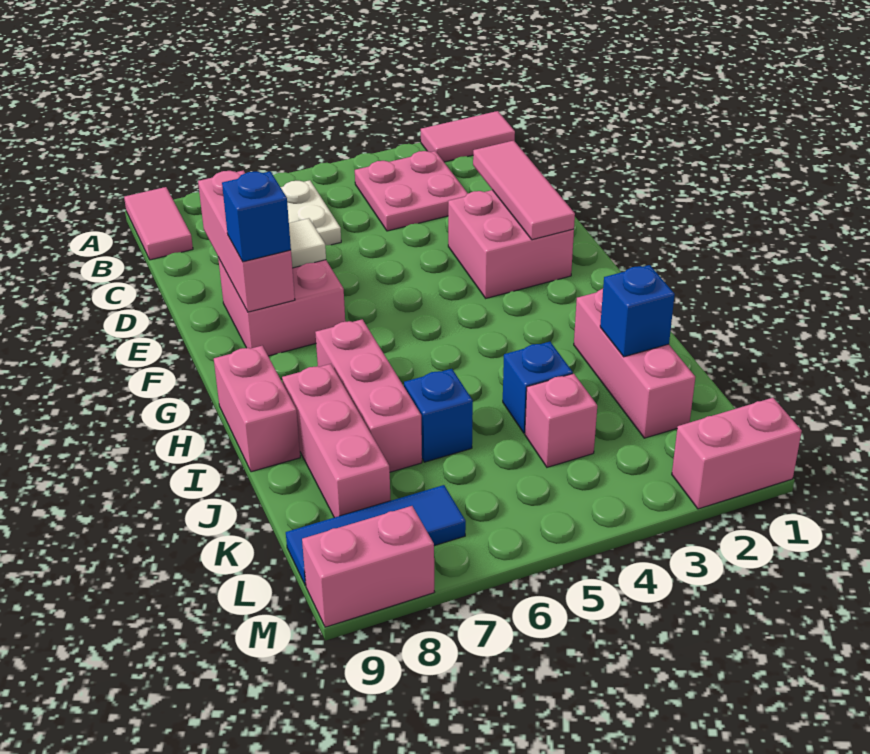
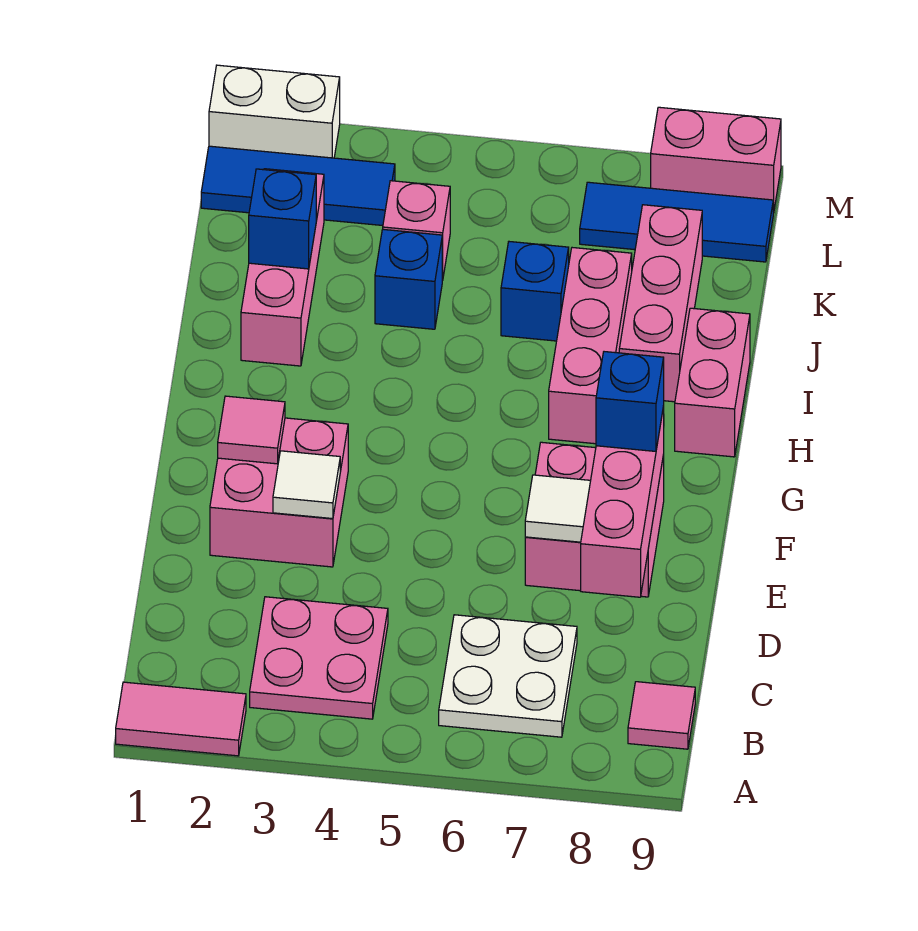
pink 1x2 tile [124,187,193,260] -> pink 1x1 tile [628,682,695,749]
pink 1x3 tile [473,141,575,240] -> pink 1x1 tile [218,396,285,464]
none -> white 1x1 tile [273,451,340,519]
none -> blue 1x3 tile [201,146,395,226]
pink 1x2 brick [672,398,802,509] -> white 1x2 brick [209,65,340,158]

